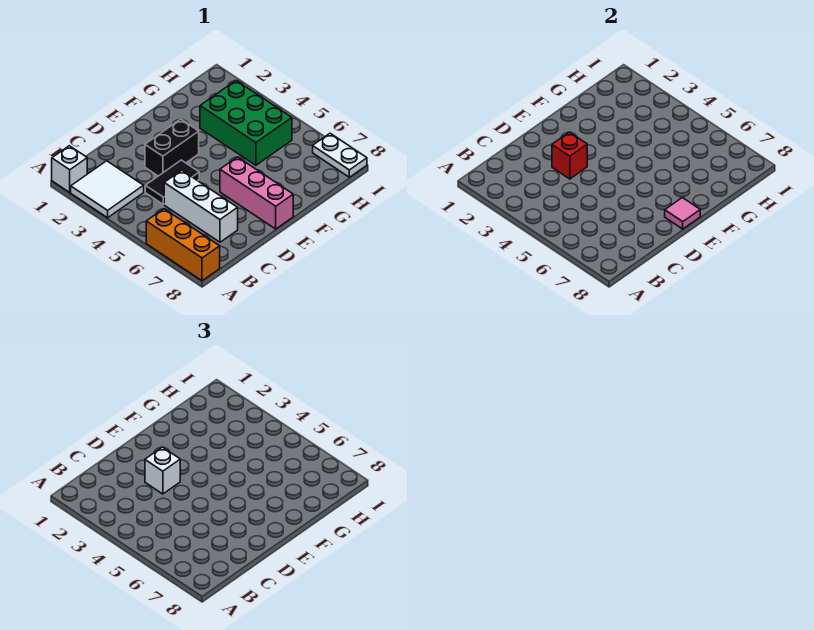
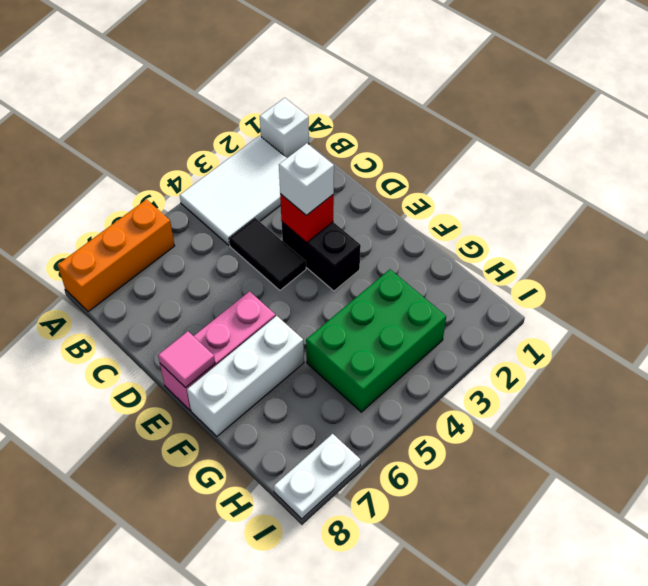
white 2x2 tile [71,161,144,218] -> white 2x3 tile [180,136,287,245]
white 1x3 brick [164,170,238,242] -> white 1x3 brick moved to [187,316,304,436]

